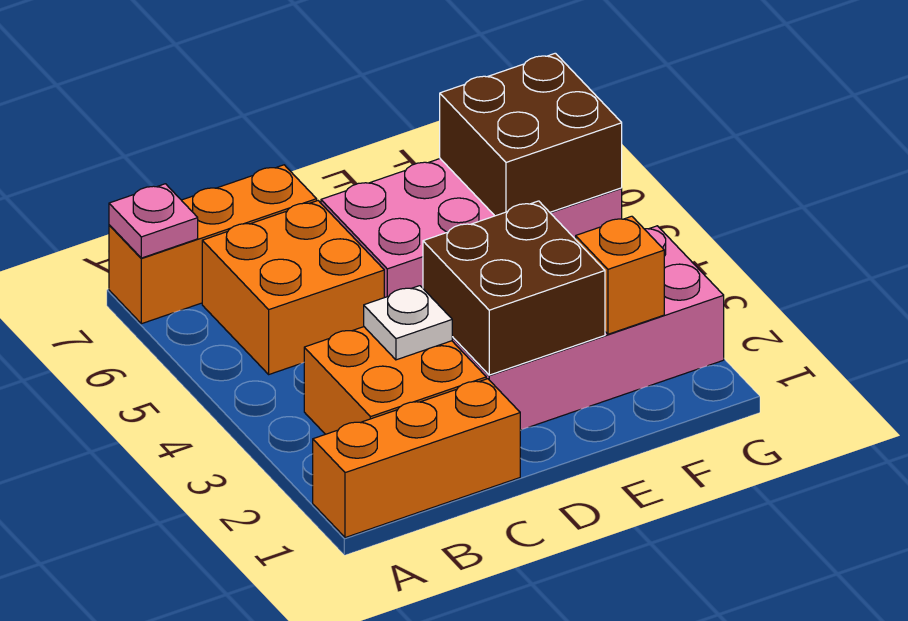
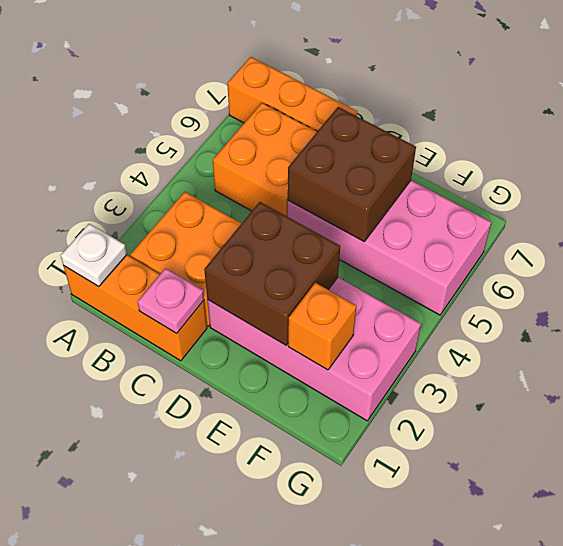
pink 1x1 plate [109,184,198,258] -> pink 1x1 plate moved to [138,268,204,333]
white 1x1 plate [364,286,452,360] -> white 1x1 plate moved to [61,224,127,287]
brown 2x2 brick [440,53,622,216] -> brown 2x2 brick moved to [288,107,416,242]

